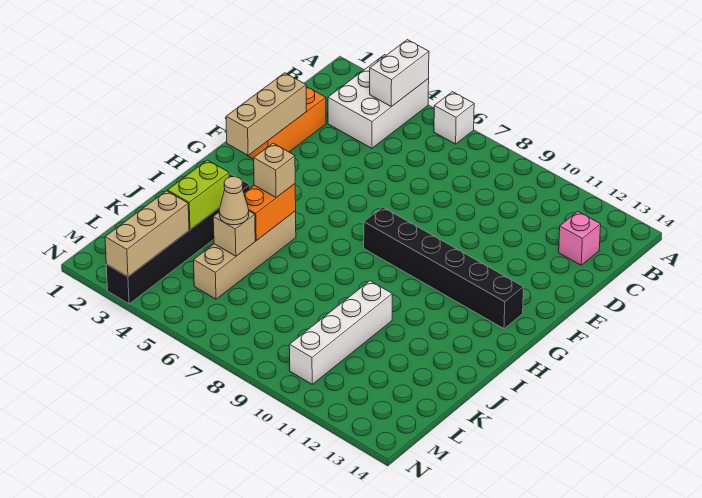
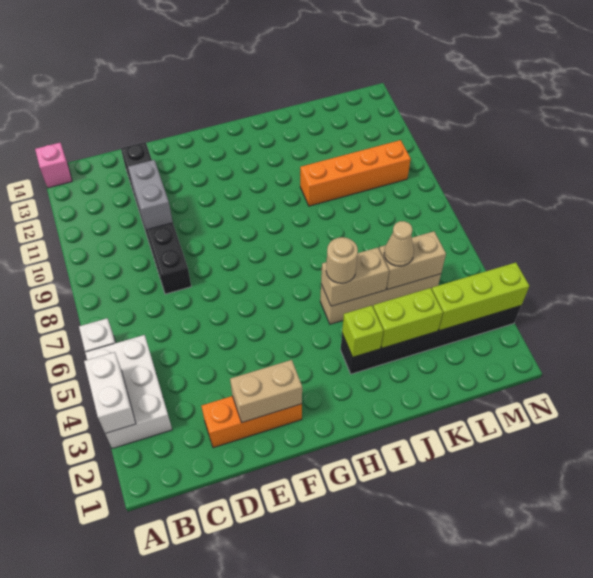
white 2x3 brick [328,55,429,148] -> white 2x3 brick turned to [85,335,172,449]
white 1x2 brick [370,40,429,107] -> white 1x2 brick turned to [84,352,136,434]
pink 1x1 brick [559,212,601,265] -> pink 1x1 brick moved to [35,143,72,188]
none -> grey 1x2 brick [128,160,173,230]
tan 1x3 brick [226,73,306,155] -> tan 1x2 brick [230,360,302,423]
black 1x6 brick [364,207,523,329] -> black 1x6 brick moved to [121,142,191,294]
none -> lime 1x1 brick [342,306,383,357]
orange 1x2 brick [244,184,296,241] -> tan 1x2 brick [321,248,389,306]
tan 1x1 brick [254,143,295,198] -> tan 1x1 round brick [326,237,358,283]
white 1x4 brick [289,281,392,384] -> orange 1x4 brick [300,140,411,206]
tan 1x1 brick [213,211,255,256] -> tan 1x2 brick [379,231,446,290]
tan 1x3 brick [105,191,189,277] -> lime 1x3 brick [432,263,529,331]

